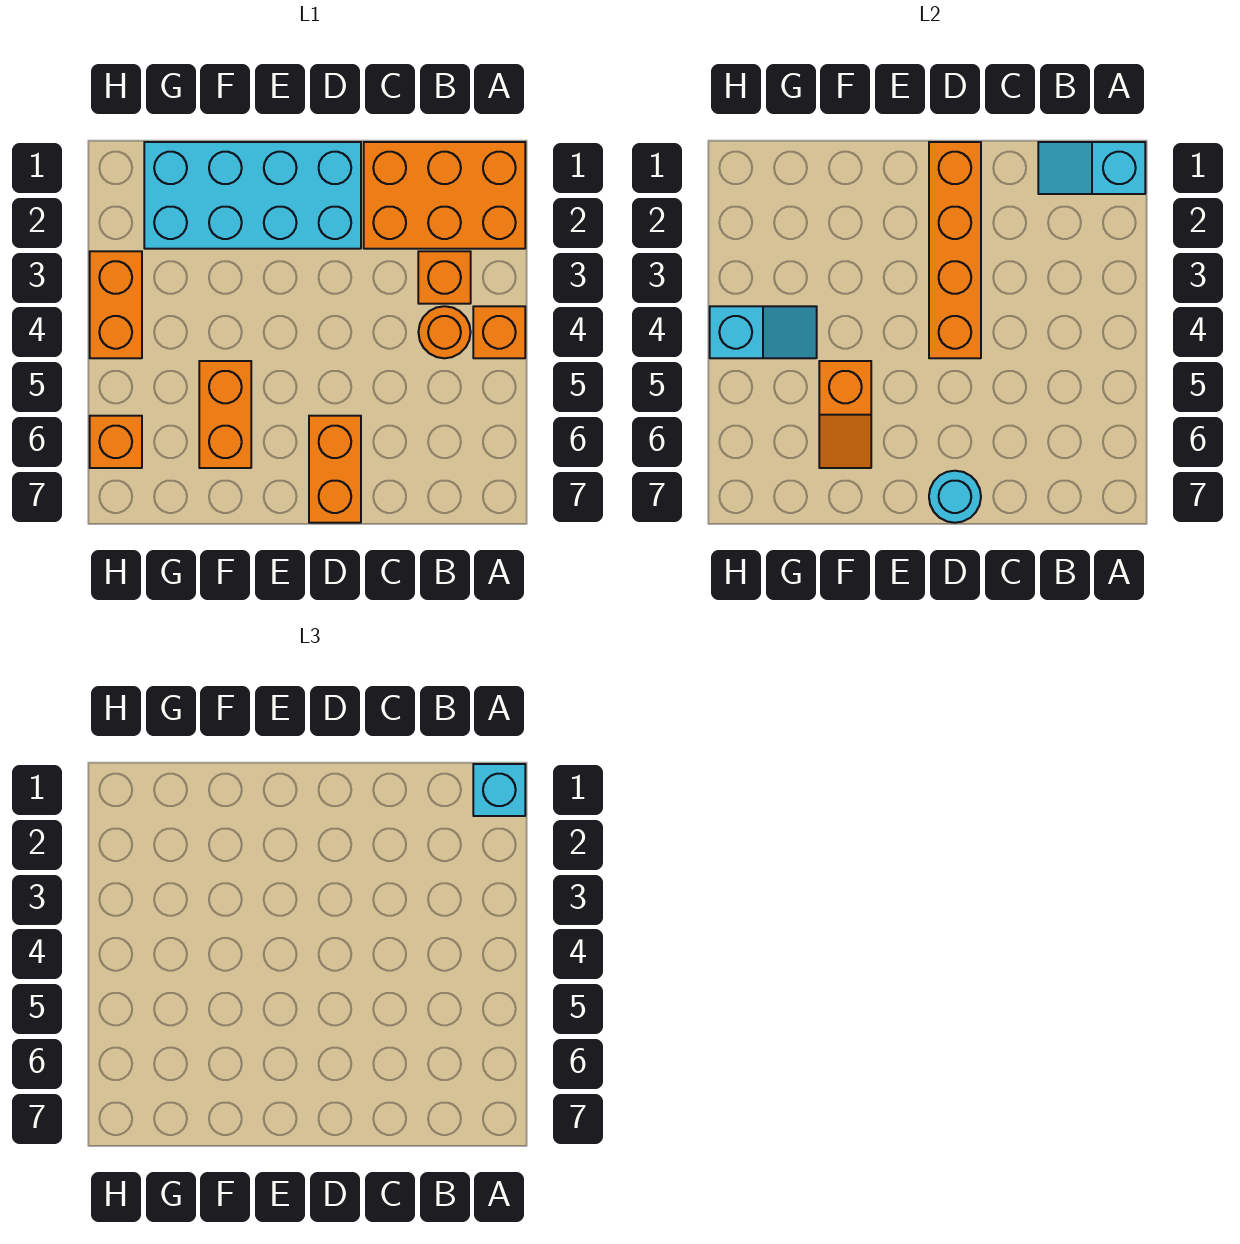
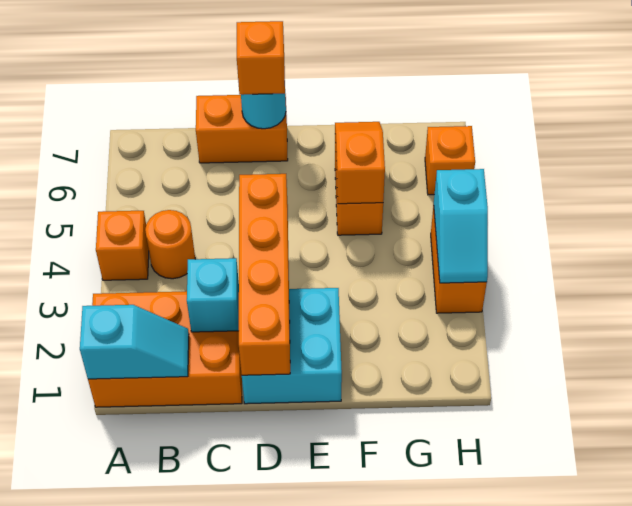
cyan 1x1 brick [473,764,525,816] -> cyan 1x1 brick moved to [187,258,239,332]
orange 1x1 brick [418,251,471,304] -> orange 1x1 brick moved to [237,21,285,95]
cyan 2x4 brick [144,142,361,249] -> cyan 2x2 brick [242,288,342,404]
orange 1x2 brick [309,416,361,523] -> orange 1x2 brick turned to [196,94,288,163]
cyan 1x2 slope [710,306,817,358] -> cyan 1x2 slope turned to [434,169,488,283]

